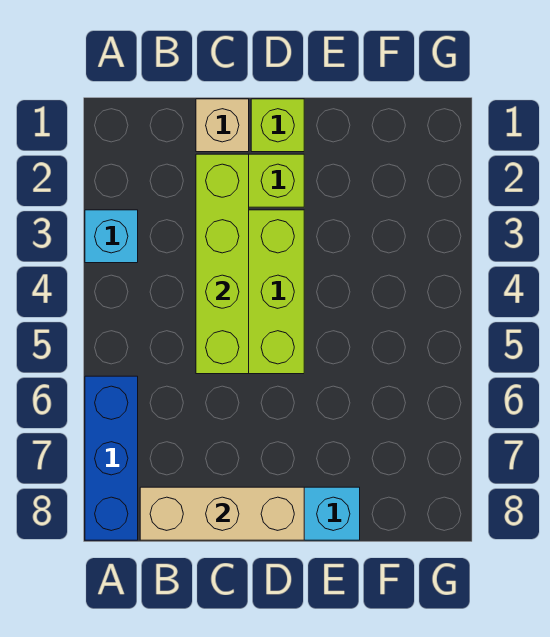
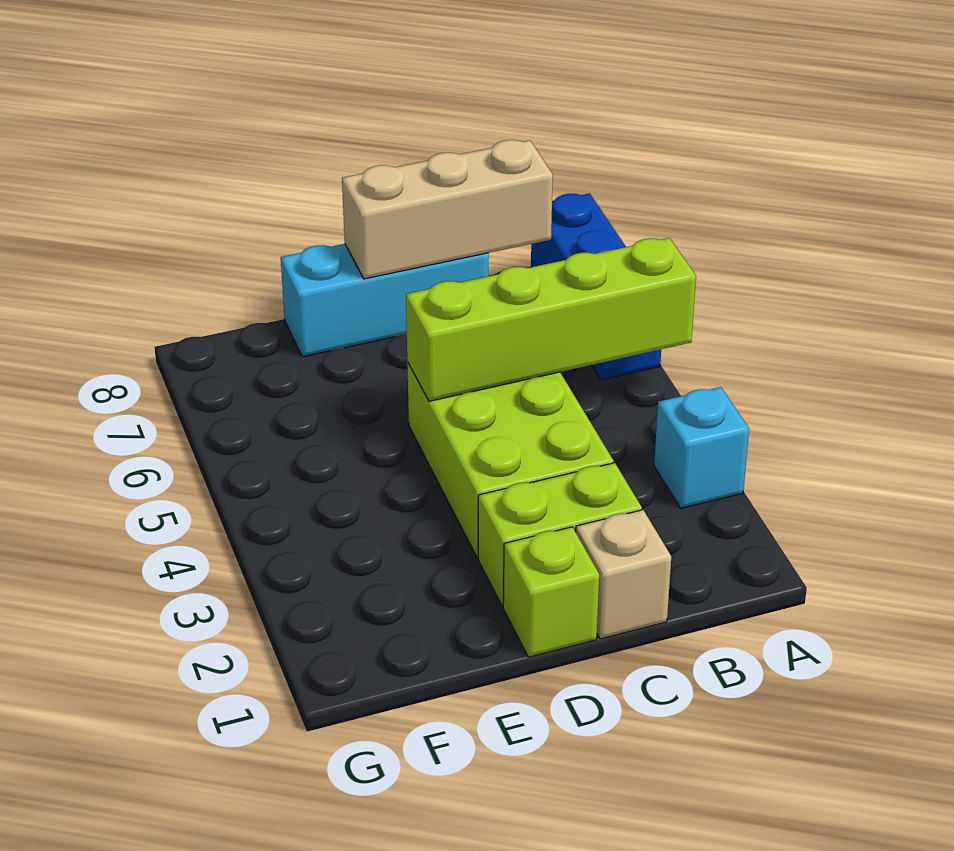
lime 1x4 brick [196,154,249,374] -> lime 1x4 brick turned to [406,238,696,401]

